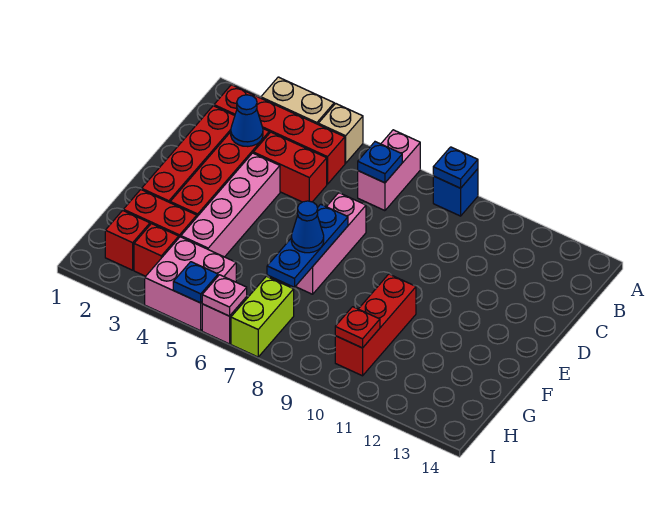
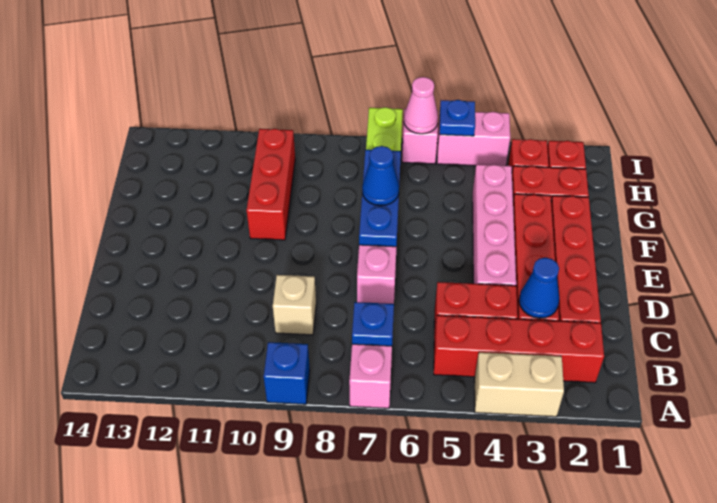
tan 1x1 brick [318,104,363,163] -> tan 1x1 brick moved to [273,275,316,335]
blue 1x1 plate [433,147,478,188] -> none
pink 2x2 brick [145,237,236,331] -> pink 1x2 brick [437,112,510,166]
red 1x1 plate [335,307,380,348] -> none
pink 1x1 plate [202,275,247,316] -> pink 1x1 cone [404,77,438,134]

